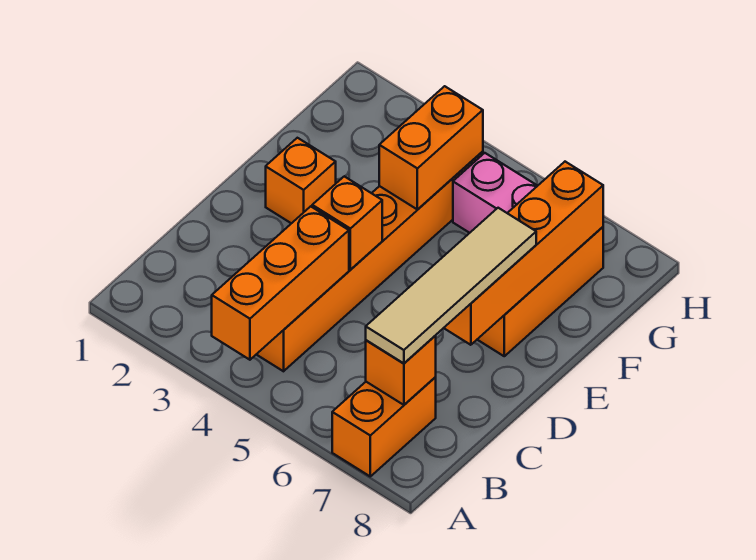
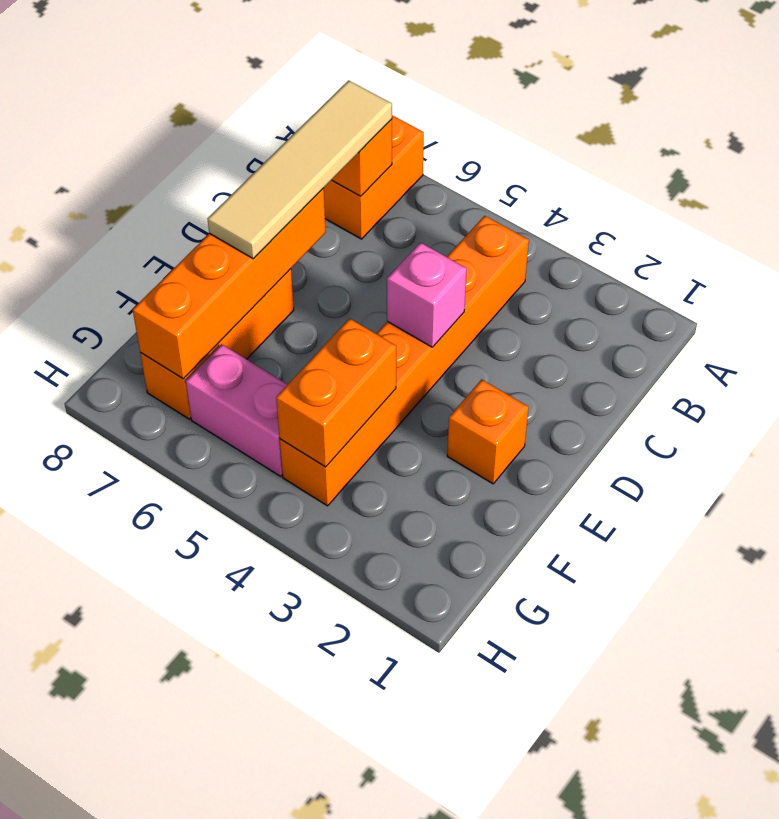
orange 1x3 brick [212,206,349,360] -> none
orange 1x1 brick [312,176,382,270] -> pink 1x1 brick [387,242,467,347]

